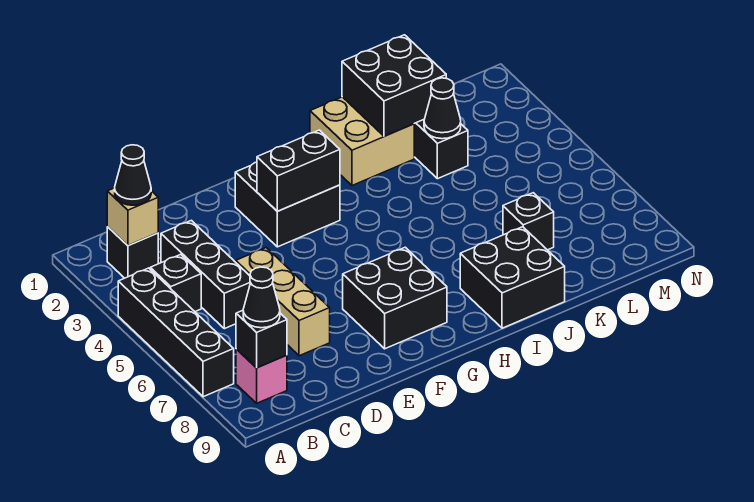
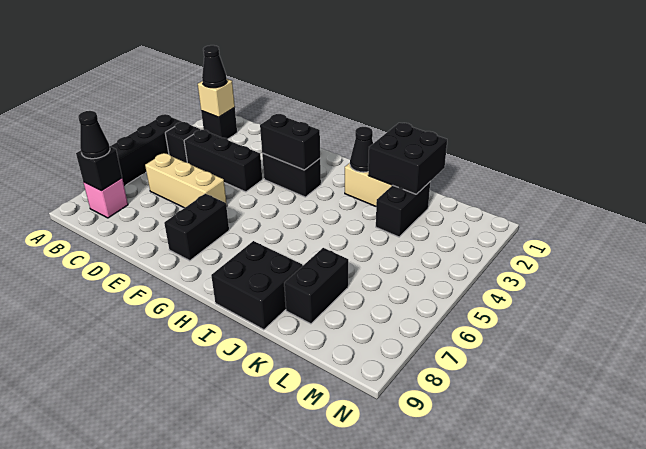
black 1x3 brick [161,220,251,329] -> black 1x3 brick turned to [184,130,262,192]
tan 1x3 brick [236,248,330,356] -> tan 1x3 brick turned to [145,153,227,208]
black 2x2 brick [235,162,340,247] -> black 1x2 brick [262,153,321,197]
black 2x2 brick [343,247,447,349] -> black 1x2 brick [164,194,229,261]
black 1x1 cone [424,78,461,139] -> black 1x1 cone moved to [350,127,373,172]
black 1x1 brick [503,193,554,250] -> black 1x2 brick [284,248,348,324]

